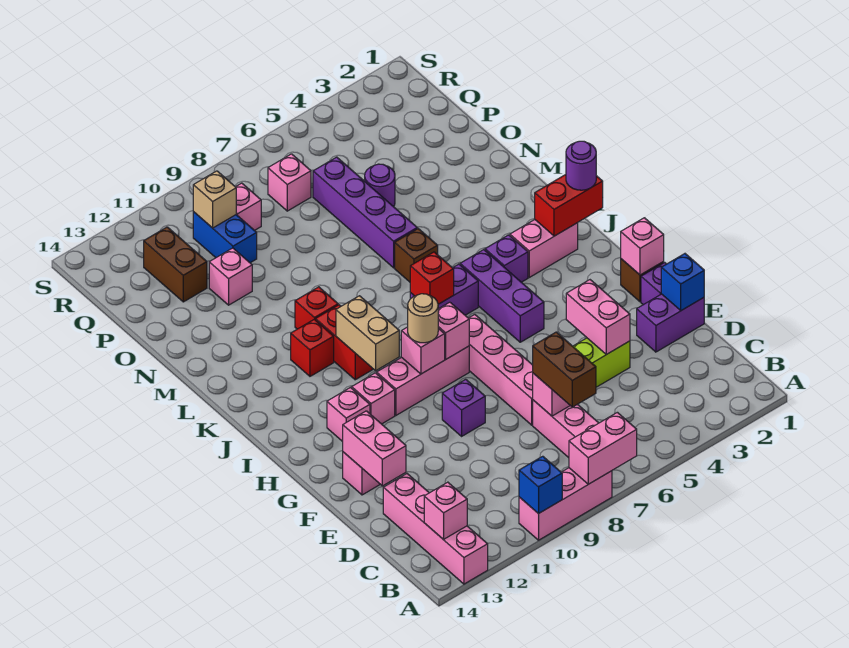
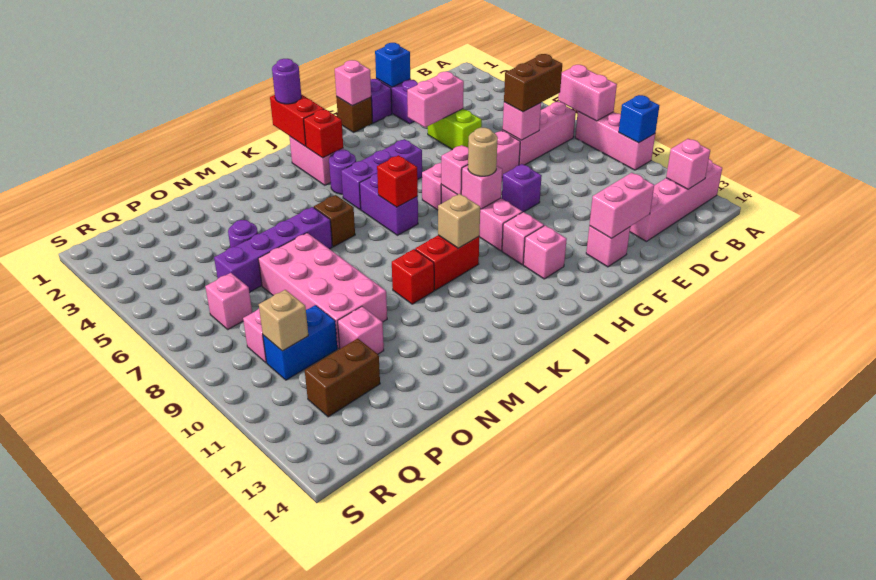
tan 1x2 brick [336,296,399,371] -> tan 1x1 brick [438,194,480,248]
purple 1x1 brick [485,235,528,282] -> purple 1x1 round brick [329,150,356,194]
red 1x1 brick [291,319,334,376] -> red 1x1 brick moved to [304,109,343,158]
none -> pink 2x4 brick [258,233,387,348]

